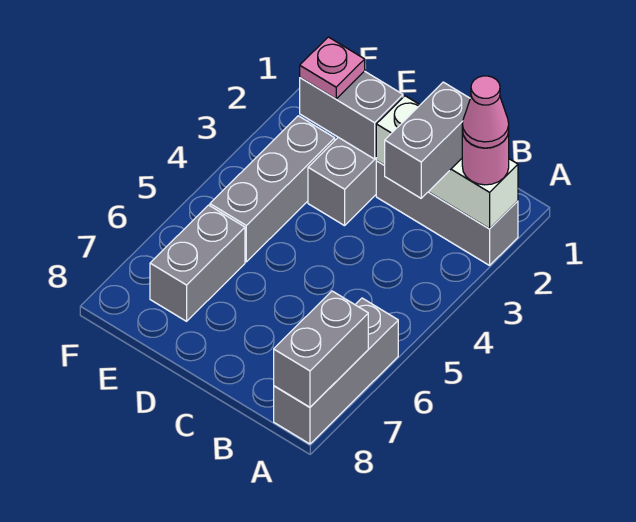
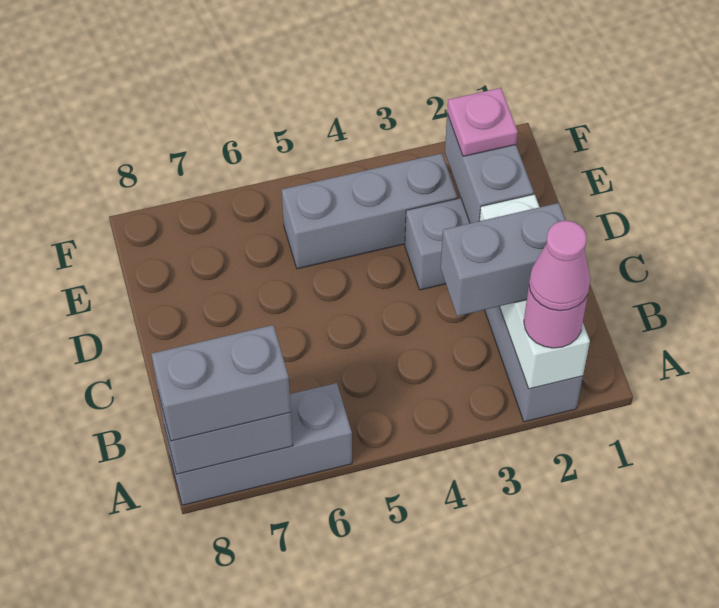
grey 1x2 brick [150,205,245,321] -> grey 1x2 brick moved to [151,325,291,441]

